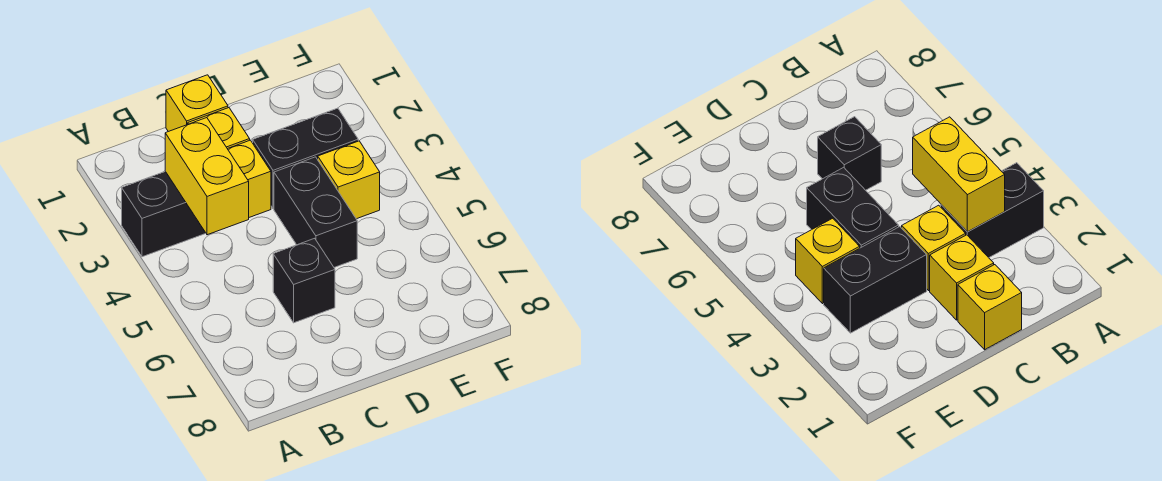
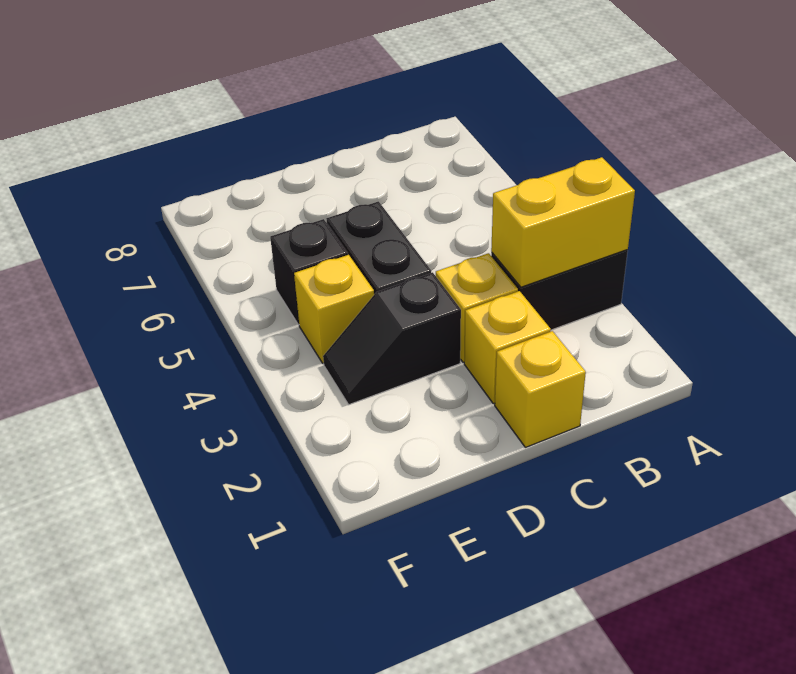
yellow 1x2 brick [165,118,249,235] -> yellow 1x2 brick turned to [491,157,635,287]
black 1x1 brick [273,238,335,323] -> black 1x1 brick moved to [270,219,348,325]
black 1x2 brick [253,108,358,209] -> black 1x2 slope [323,272,461,405]

